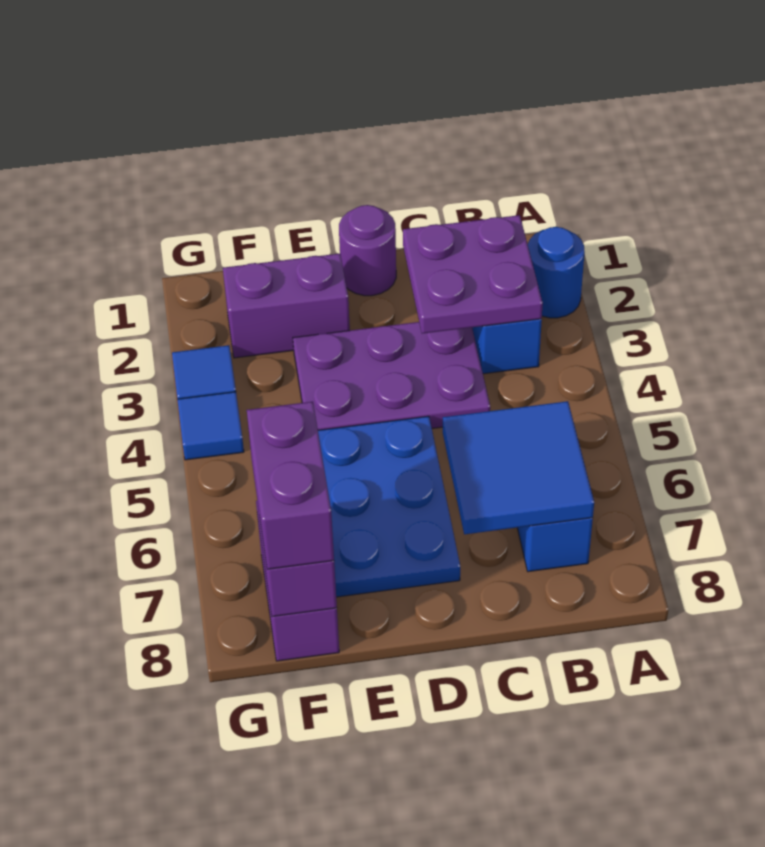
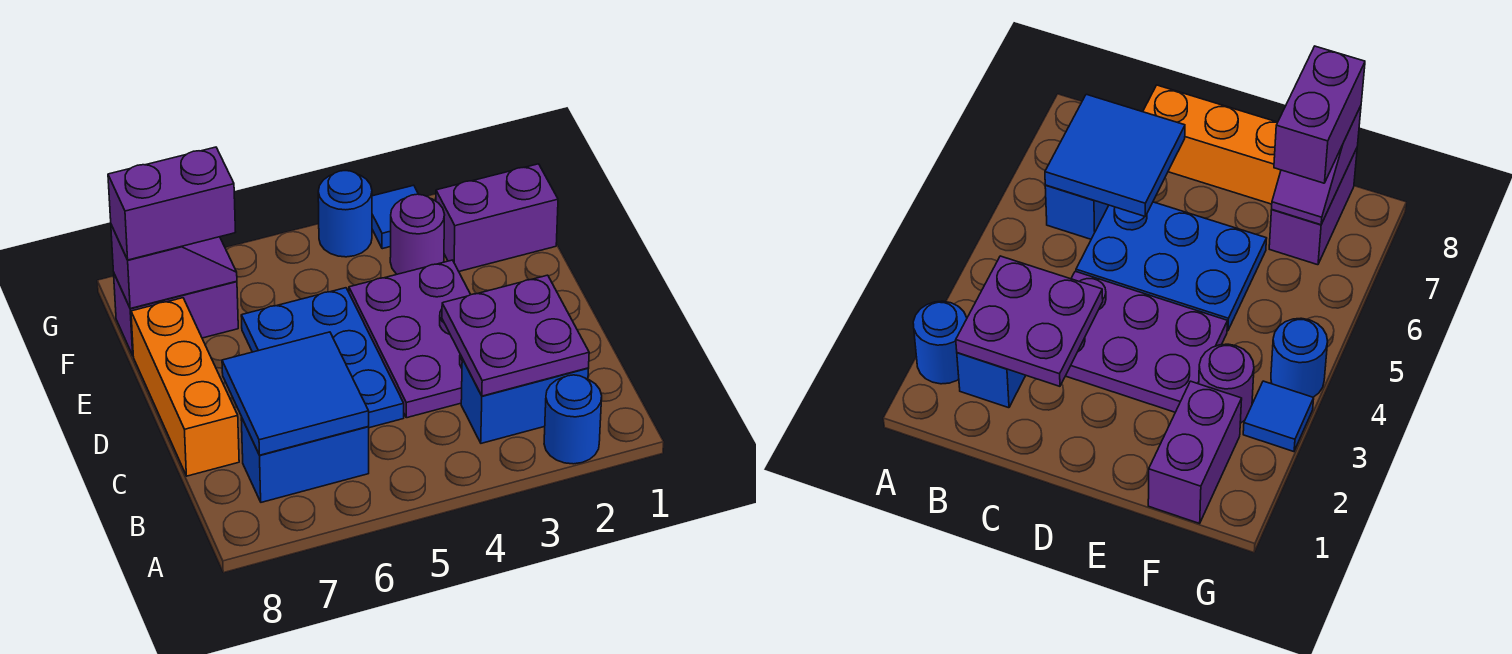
none -> orange 1x3 brick [131,298,239,476]
purple 1x1 round brick [339,205,396,296] -> purple 1x1 round brick moved to [390,194,444,274]
blue 2x3 plate [318,416,460,597] -> blue 2x3 plate turned to [241,288,404,428]
purple 1x2 brick [223,254,350,358] -> purple 1x2 brick turned to [436,164,558,271]
blue 1x1 tile [177,392,244,460] -> blue 1x1 round brick [318,171,372,257]

